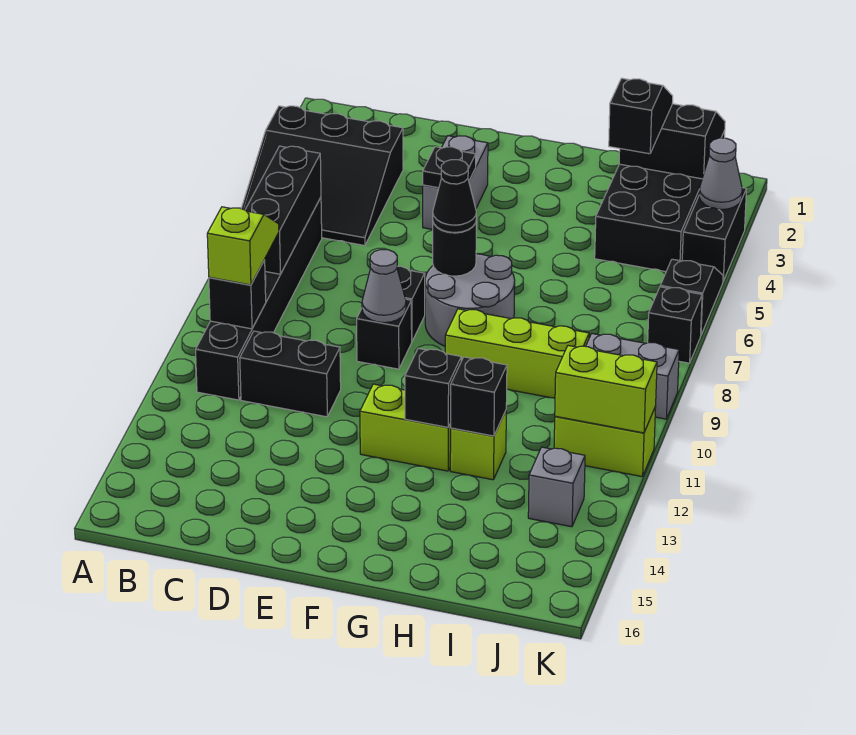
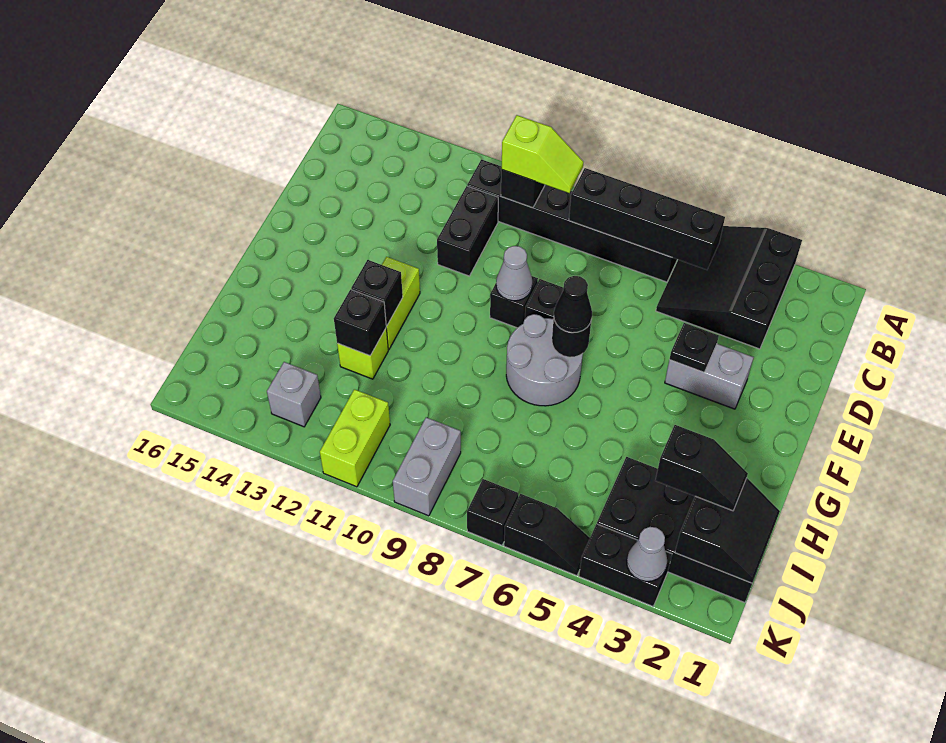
black 1x3 brick [245,146,321,274] -> black 1x4 brick [569,168,725,270]
lime 1x3 brick [445,309,589,398] -> none
lime 1x2 brick [555,346,657,433] -> none

